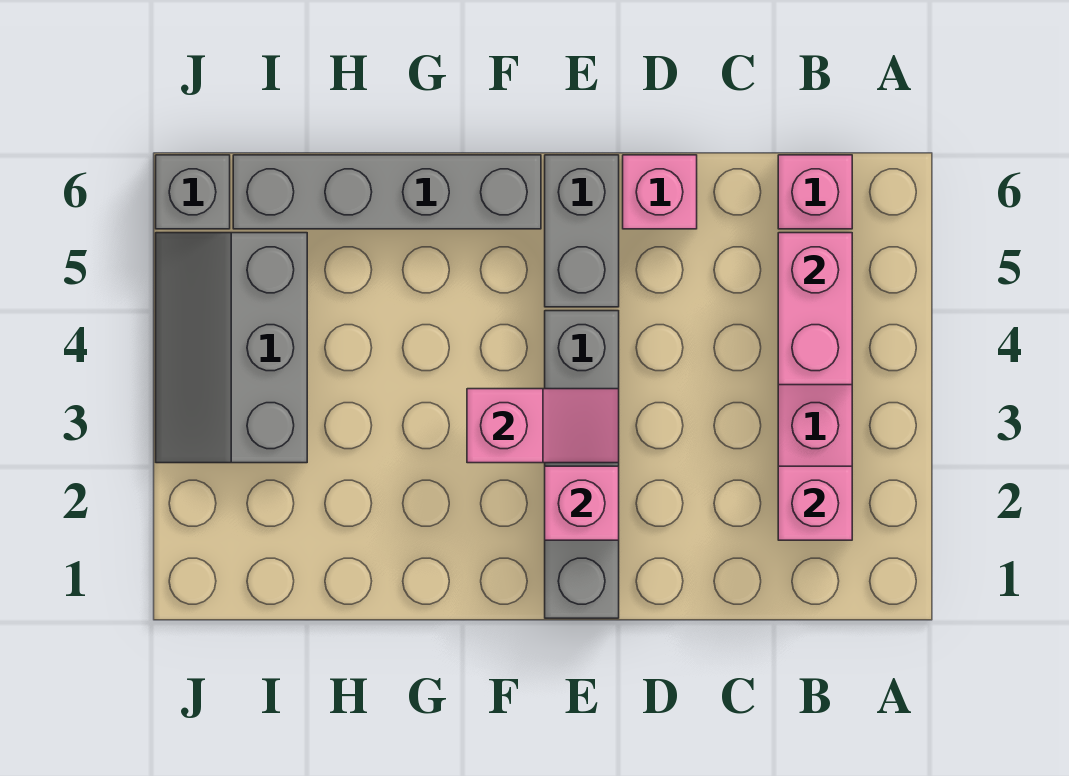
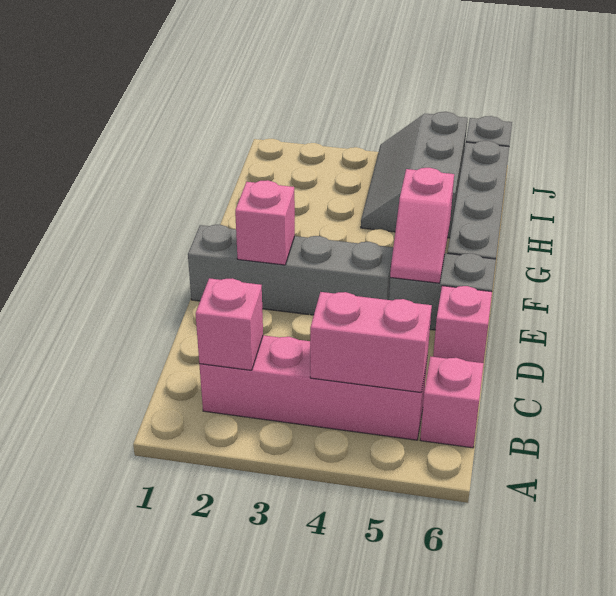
pink 1x2 slope [467,389,619,463] -> pink 1x2 slope moved to [390,168,454,283]
grey 2x3 slope [156,233,307,463] -> grey 2x3 slope turned to [361,112,468,238]

